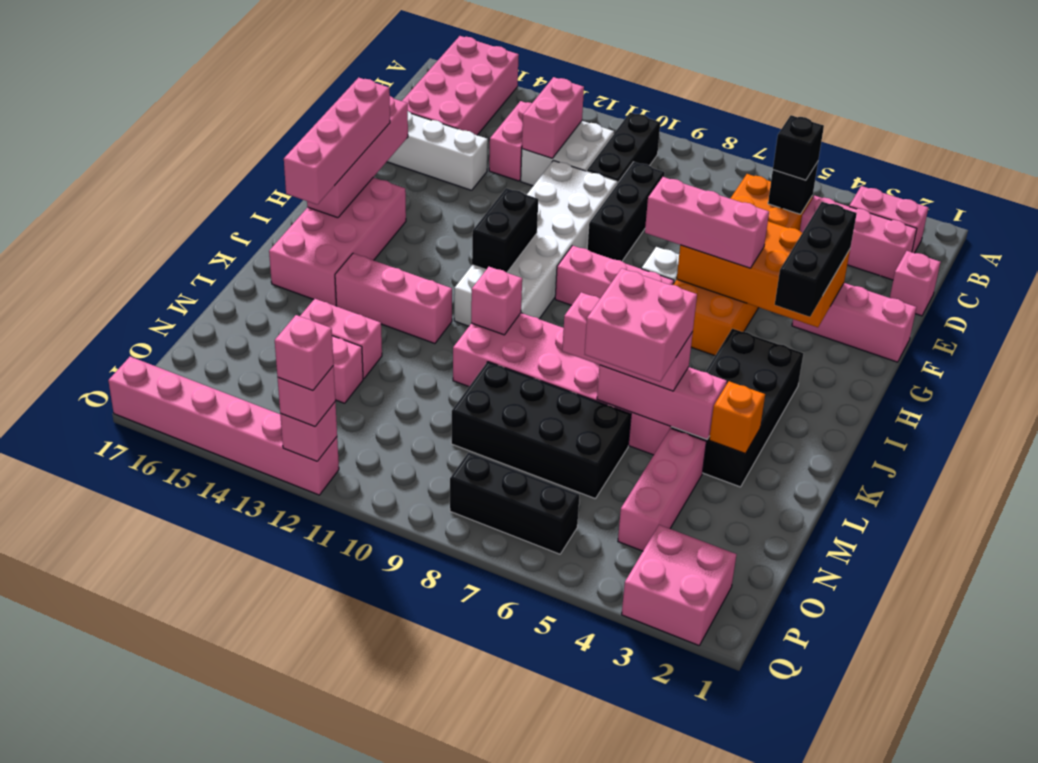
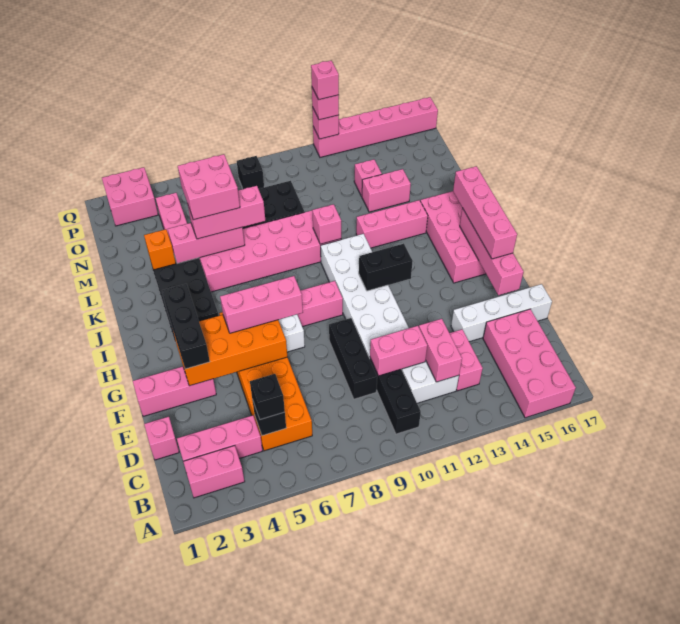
none -> pink 1x2 brick [370,326,427,376]
black 1x2 brick [472,188,538,272] -> black 1x2 brick turned to [359,244,413,291]
black 1x3 brick [450,452,579,554] -> black 1x1 brick [237,156,264,189]

